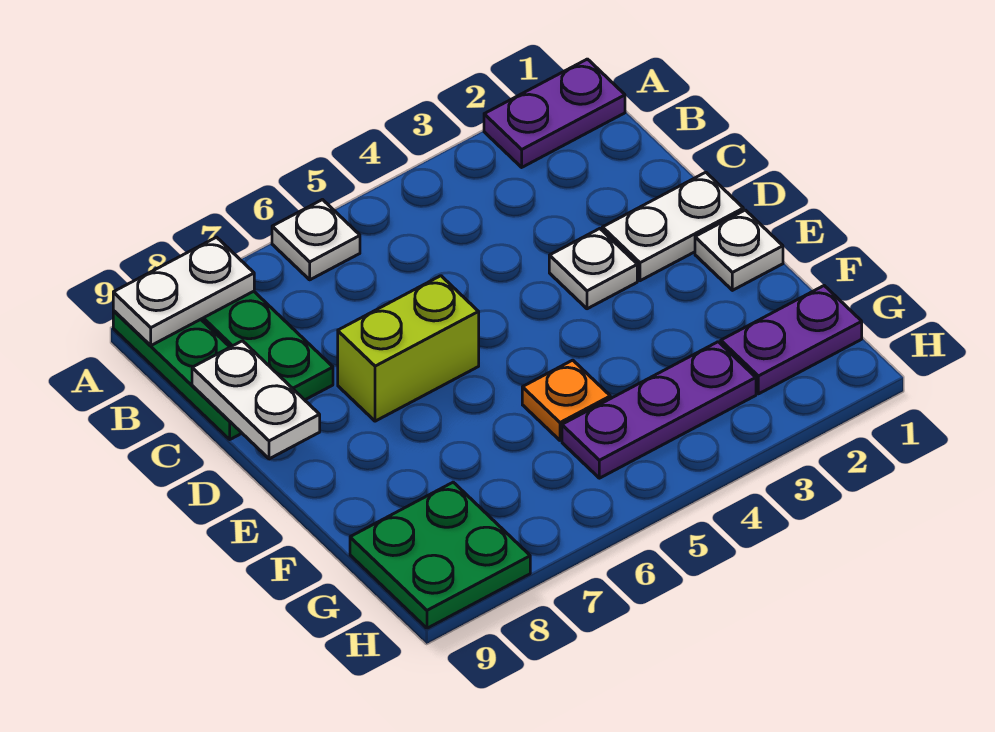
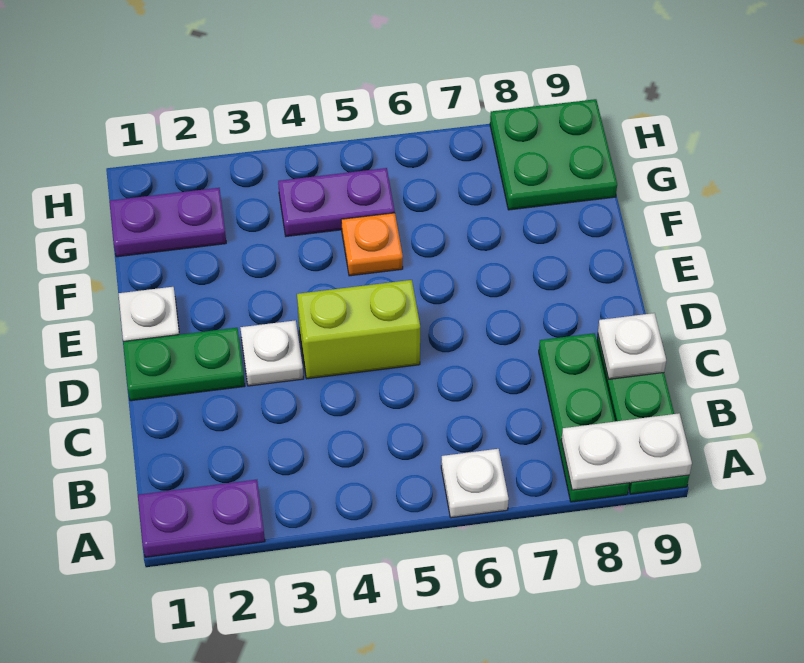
white 1x2 plate [192,341,320,459] -> white 1x1 plate [598,313,666,379]
white 1x2 plate [602,172,743,281] -> green 1x2 plate [123,328,245,401]
lime 1x2 brick [338,276,479,421] -> lime 1x2 brick moved to [297,280,420,379]
purple 1x3 plate [562,342,756,478] -> purple 1x2 plate [278,168,395,236]

